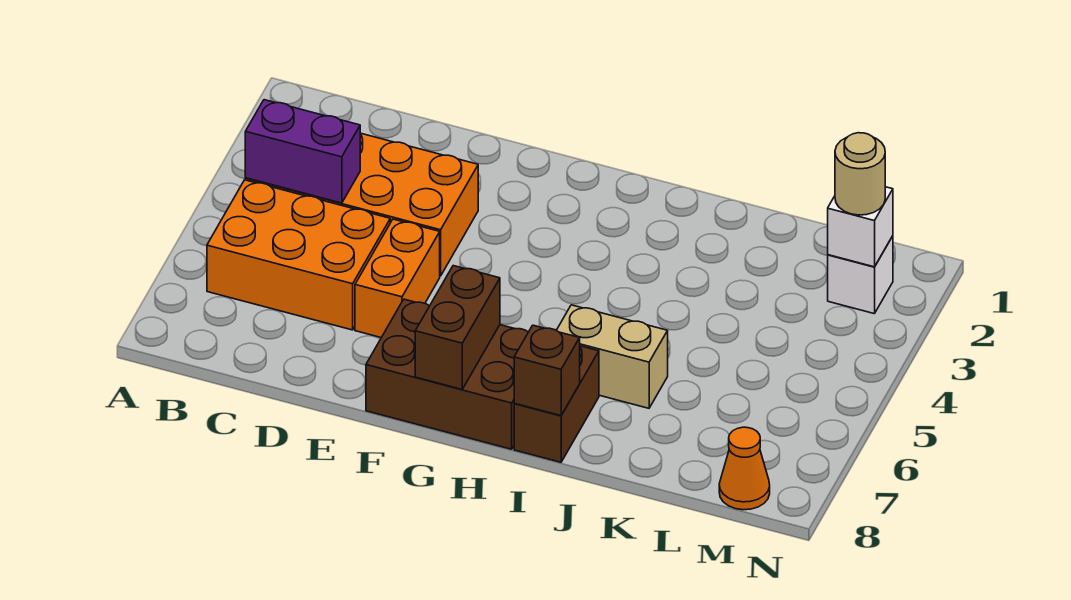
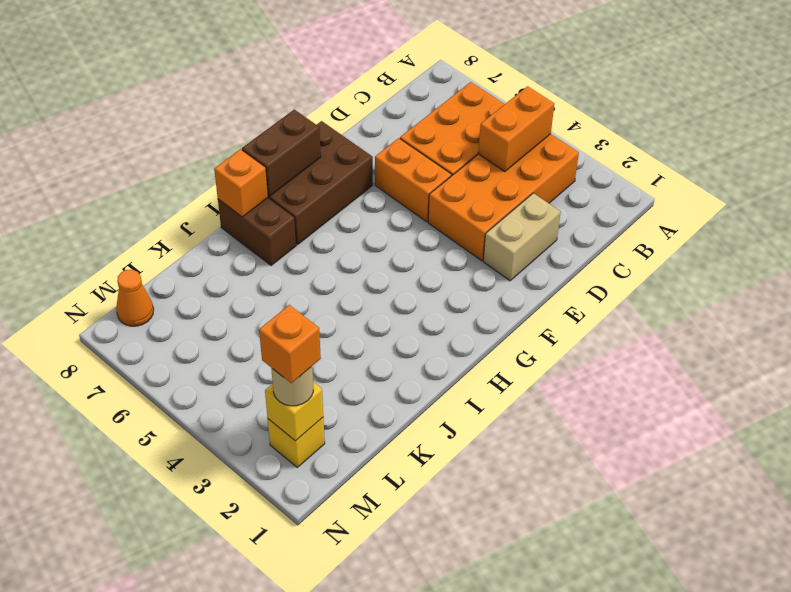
purple 1x2 brick [245,100,360,203] -> orange 1x2 brick [478,86,554,172]
brown 1x2 brick [415,266,500,389] -> brown 1x2 brick turned to [242,110,321,196]
tan 1x2 brick [557,305,668,408] -> tan 1x2 brick moved to [483,193,561,281]
brown 1x1 brick [514,325,580,416] -> orange 1x1 brick [214,149,268,217]
white 1x1 brick [828,236,893,314] -> yellow 1x1 brick [268,418,325,467]
white 1x1 brick [828,187,893,267] -> yellow 1x1 brick [265,382,323,441]
none -> orange 1x1 brick [259,305,321,383]

